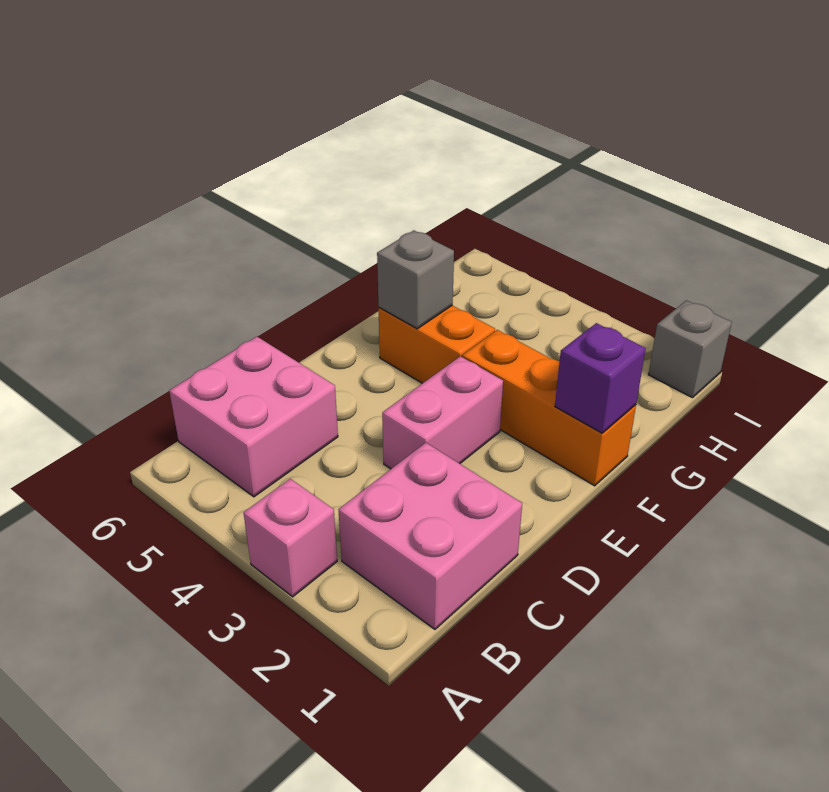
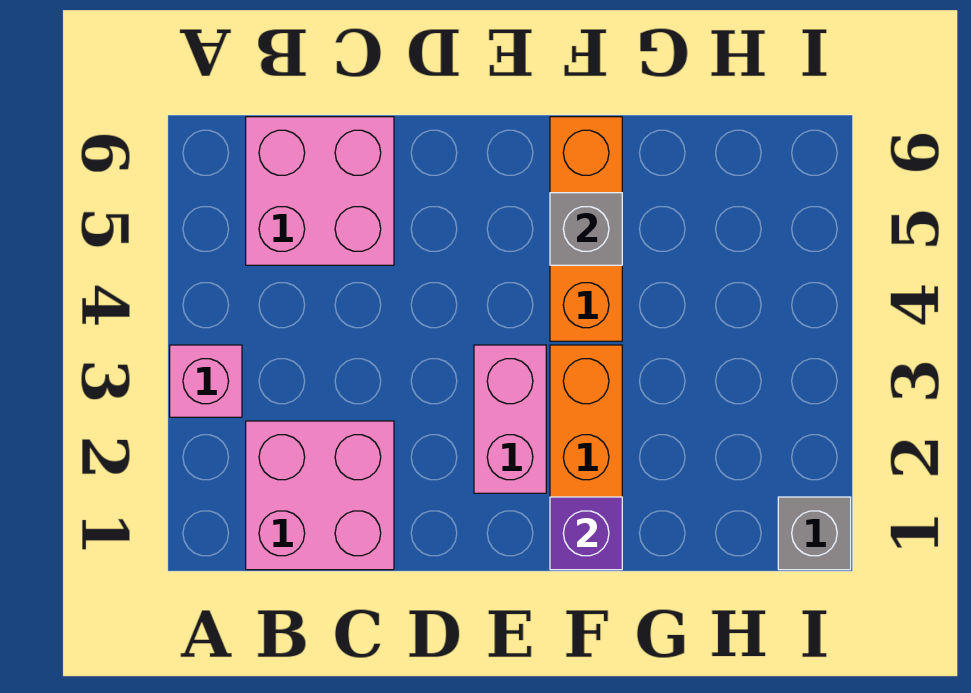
pink 1x2 brick [382,356,503,469] -> pink 1x2 brick turned to [474,345,546,493]
orange 1x2 brick [379,306,495,383] -> orange 1x3 brick [550,117,622,341]

